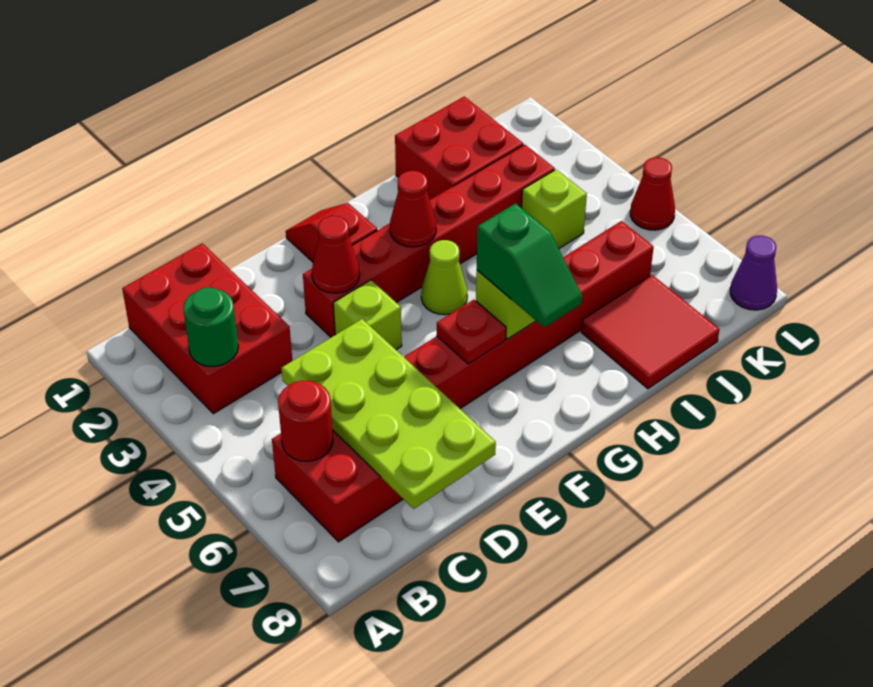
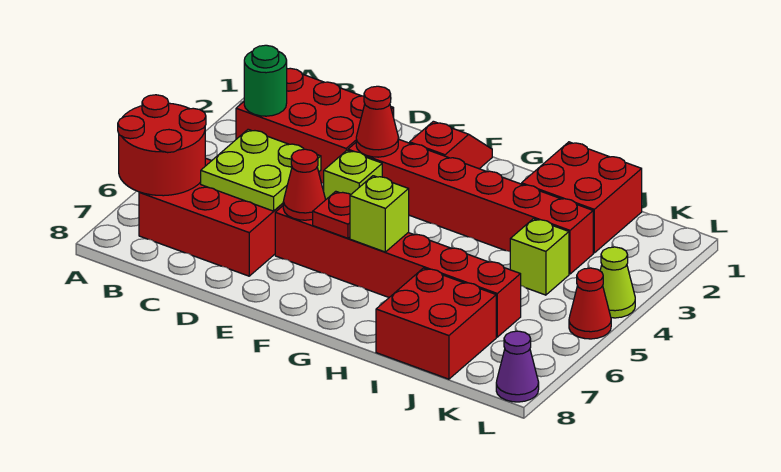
red 2x3 brick [122,243,292,414] -> red 2x3 brick turned to [236,68,394,183]
red 1x1 round brick [278,381,333,461] -> red 2x2 round brick [118,95,206,196]
lime 2x4 plate [281,319,496,509] -> lime 2x2 plate [201,129,321,211]
red 1x1 cone [390,171,436,247] -> red 1x1 cone moved to [283,149,326,220]
lime 1x1 cone [421,240,467,315] -> lime 1x1 cone moved to [600,247,635,318]
green 1x2 slope [477,203,582,327] -> none
red 2x2 tile [581,275,719,389] -> red 2x2 brick [376,268,496,379]

